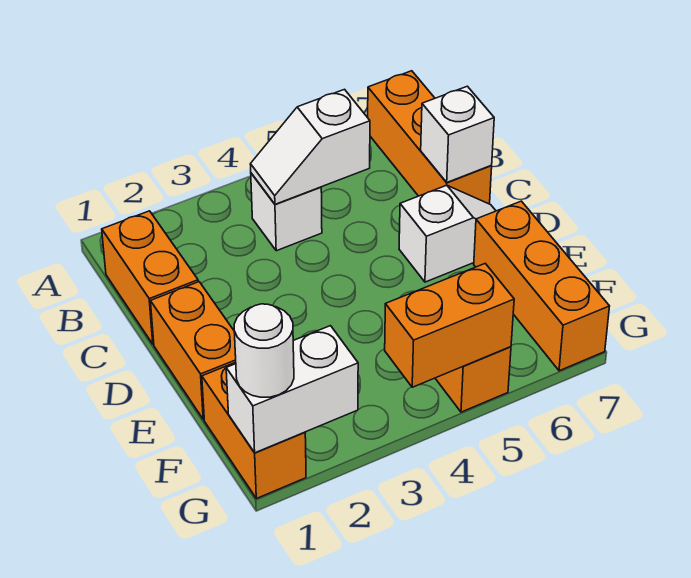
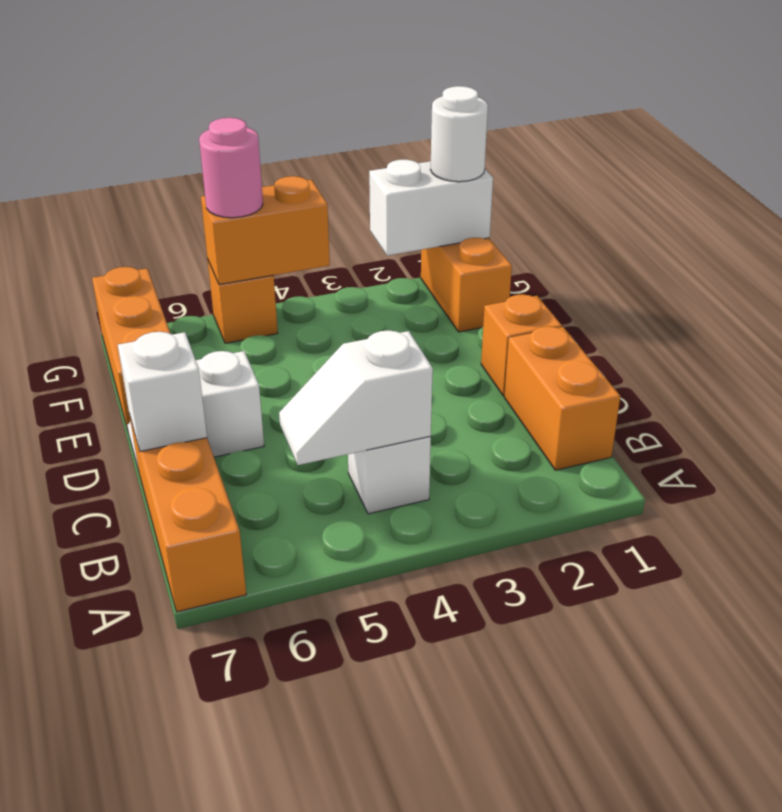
white 1x2 slope [250,89,370,204] -> white 1x2 slope turned to [279,330,433,465]
orange 1x2 brick [151,282,236,419] -> orange 1x1 brick [481,294,562,396]
none -> pink 1x1 round brick [199,118,263,218]

